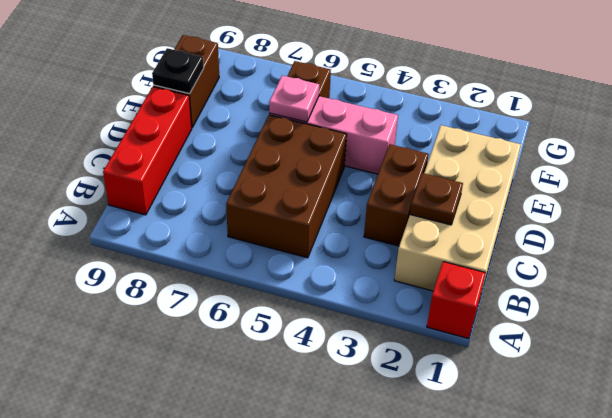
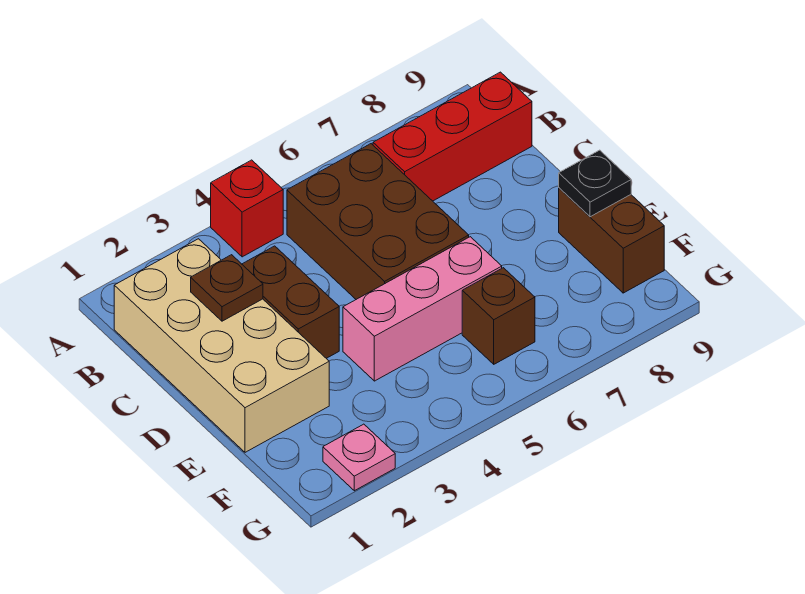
red 1x1 brick [427,262,486,339] -> red 1x1 brick moved to [211,160,283,257]
red 1x3 brick [103,87,192,215] -> red 1x3 brick turned to [373,72,532,201]
pink 1x1 plate [269,75,319,122] -> pink 1x1 plate moved to [323,424,395,491]

